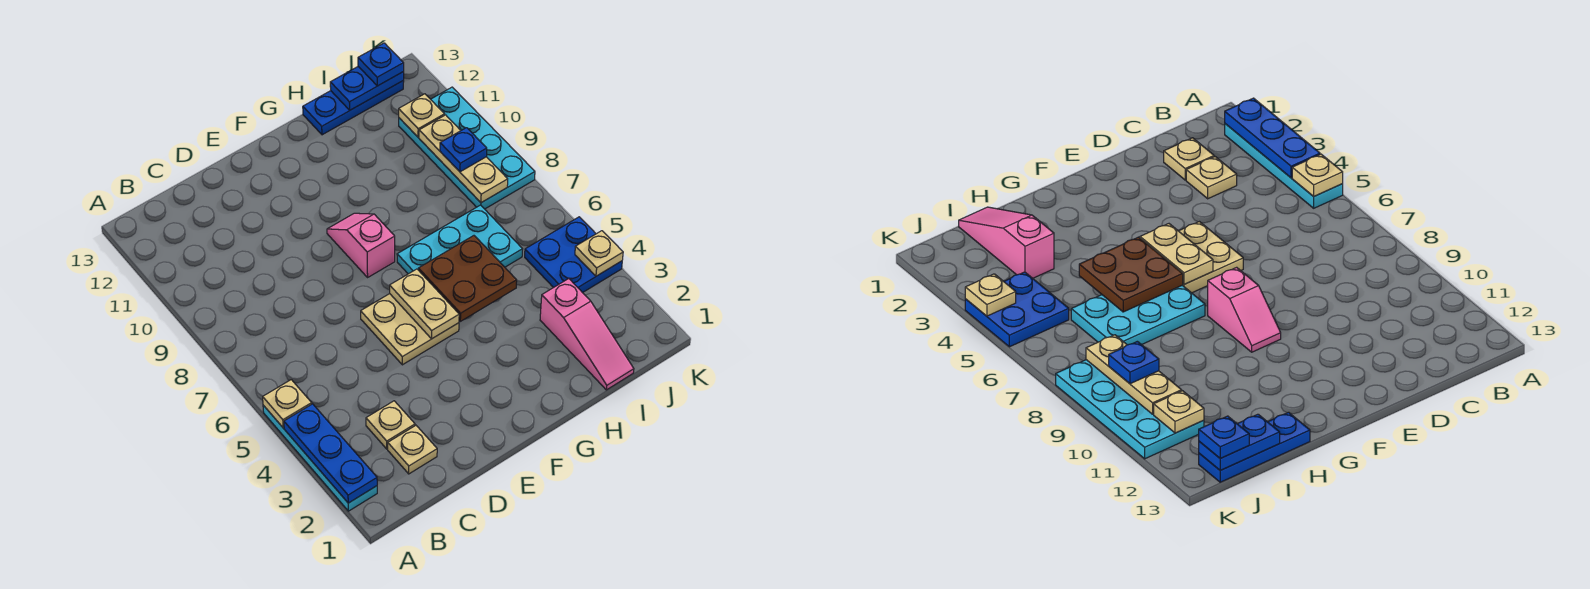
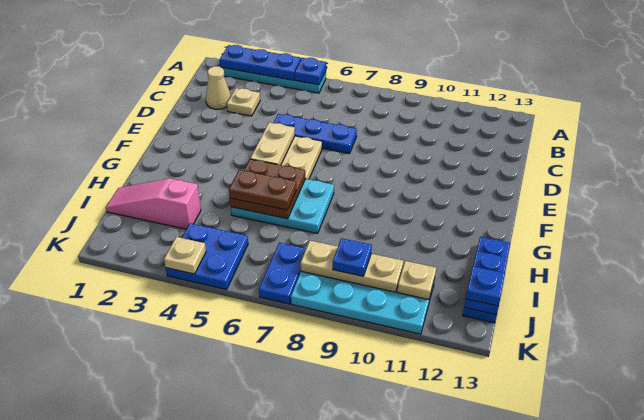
tan 1x1 plate [263,380,312,428] -> blue 1x1 plate [295,58,326,85]
tan 1x1 plate [388,425,437,474] -> tan 1x1 cone [206,66,231,109]
none -> blue 1x3 plate [274,114,357,154]
tan 1x2 plate [390,269,459,339] -> tan 1x2 plate turned to [250,123,295,165]
pink 1x2 slope [327,213,395,277] -> none
cyan 2x3 plate [397,205,523,274] -> cyan 2x3 plate turned to [231,179,334,233]
none -> brown 1x2 plate [229,170,296,210]
none -> blue 1x2 plate [259,243,306,304]

